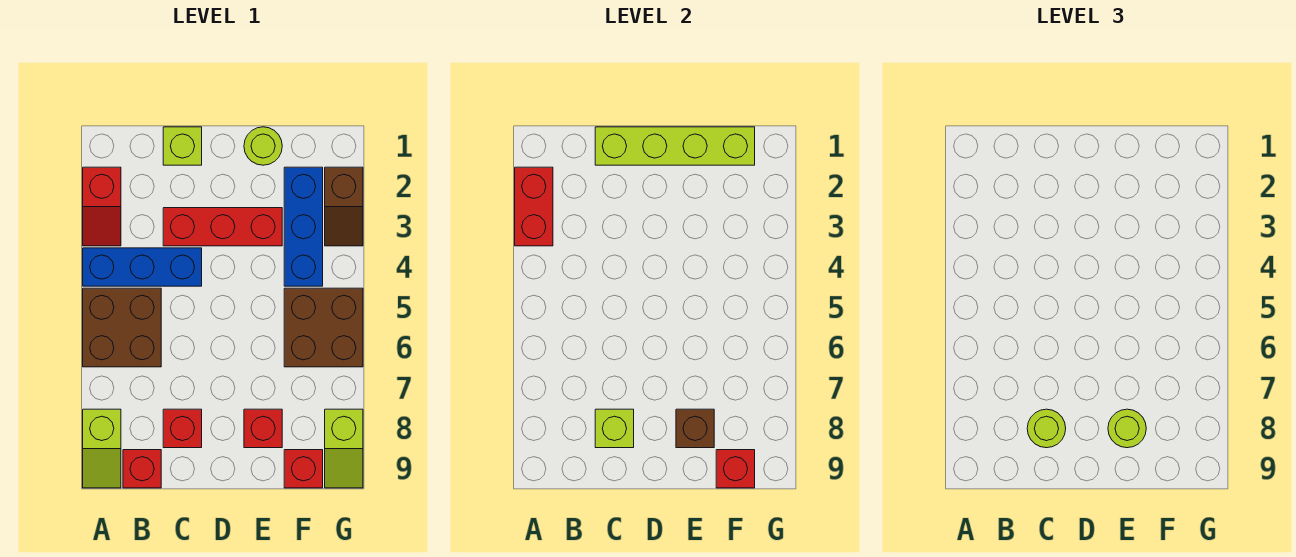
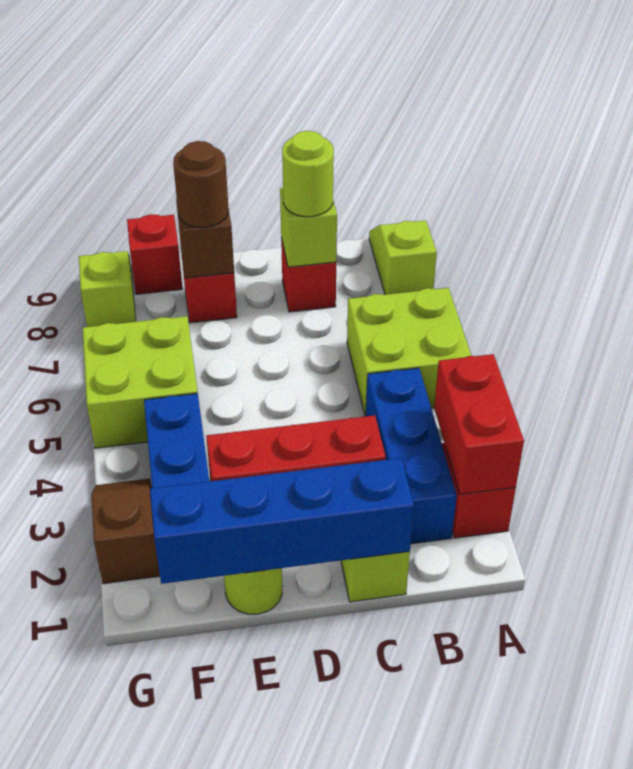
blue 1x3 brick [83,248,202,286] -> blue 1x3 brick turned to [366,368,457,544]
brown 2x2 brick [83,288,161,367] -> lime 2x2 brick [347,288,471,416]
red 1x1 brick [123,450,161,488] -> none
lime 1x4 brick [595,127,755,165] -> blue 1x4 brick [150,458,414,584]
lime 1x1 round brick [1108,409,1146,448] -> brown 1x1 round brick [173,141,229,227]
brown 2x2 brick [284,288,363,367] -> lime 2x2 brick [83,316,198,448]
red 1x1 brick [716,450,755,488] -> none

